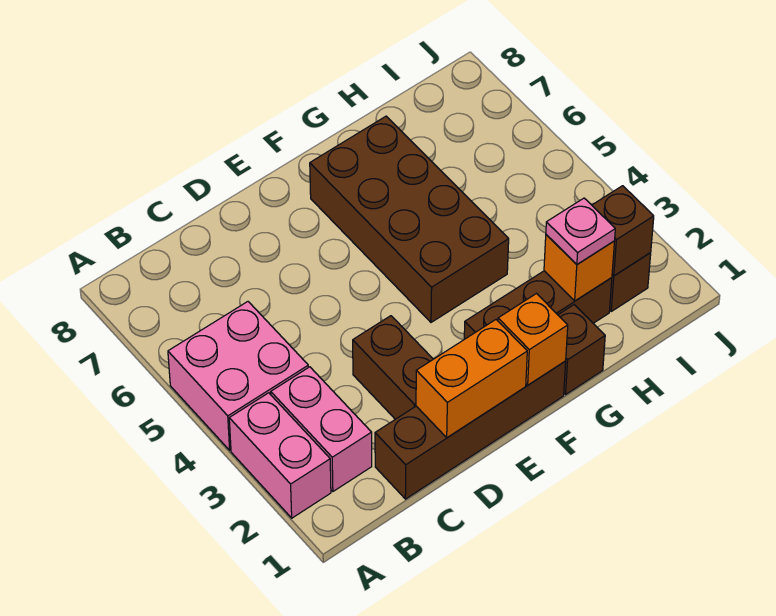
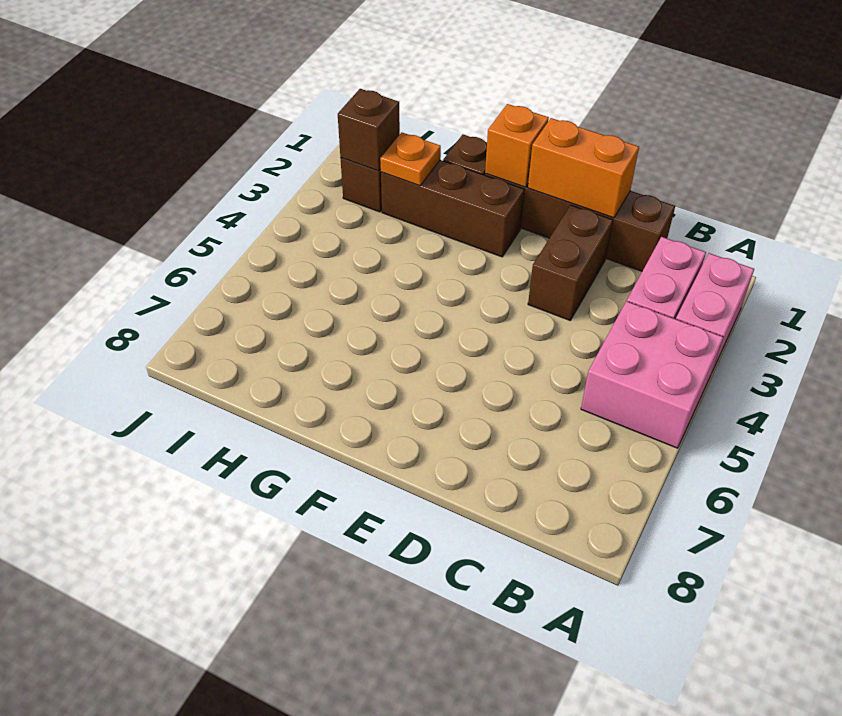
brown 2x4 brick [310,116,509,322] -> none
orange 1x1 brick [544,235,615,301] -> orange 1x1 plate [380,132,441,186]
pink 1x1 plate [546,198,615,264] -> none

